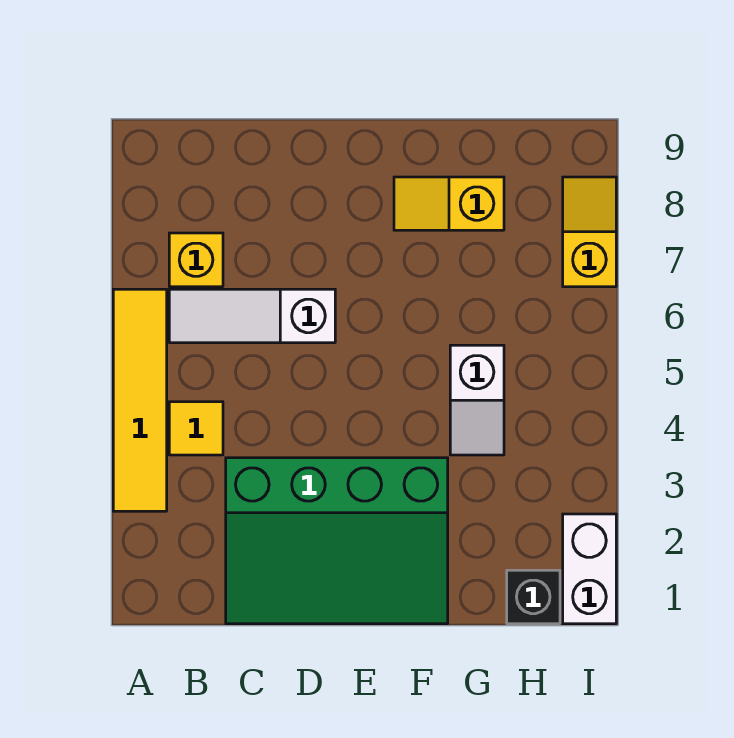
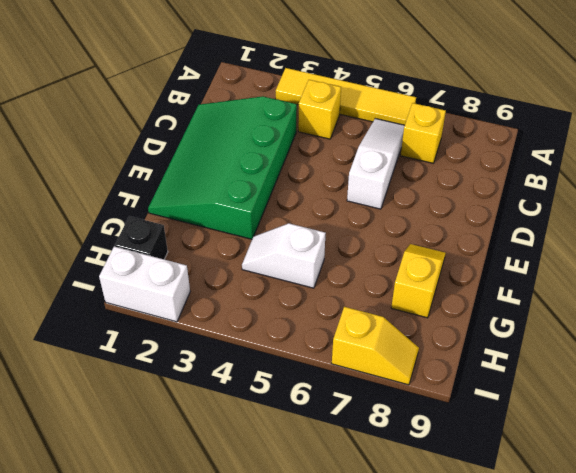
yellow 1x1 tile [169,402,223,455] -> yellow 1x1 brick [298,80,341,139]

